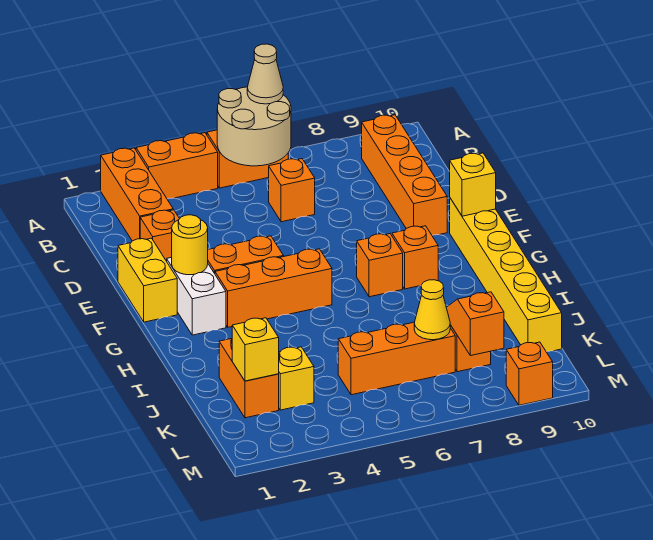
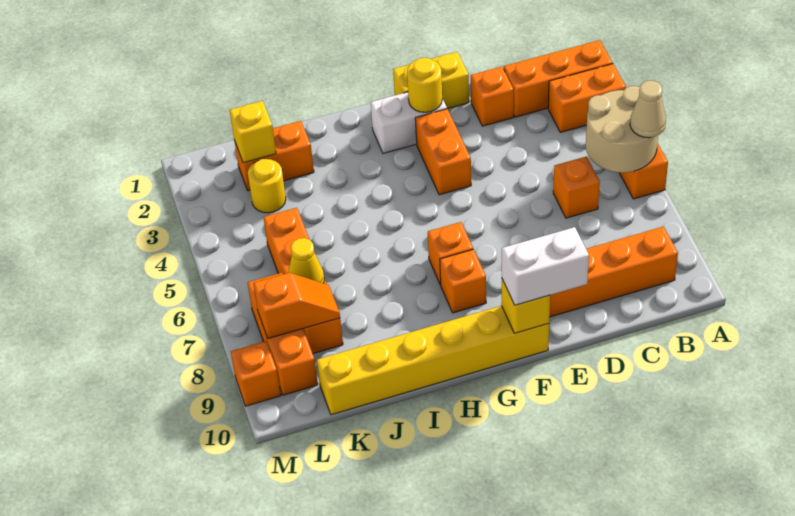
orange 1x2 brick [136,133,218,199] -> orange 1x2 brick turned to [548,64,626,132]
none -> white 1x2 brick [502,227,589,305]
orange 1x3 brick [215,249,332,327] -> orange 1x3 brick moved to [248,273,318,395]
yellow 1x1 brick [279,347,314,410] -> yellow 1x1 round brick [248,159,286,213]

